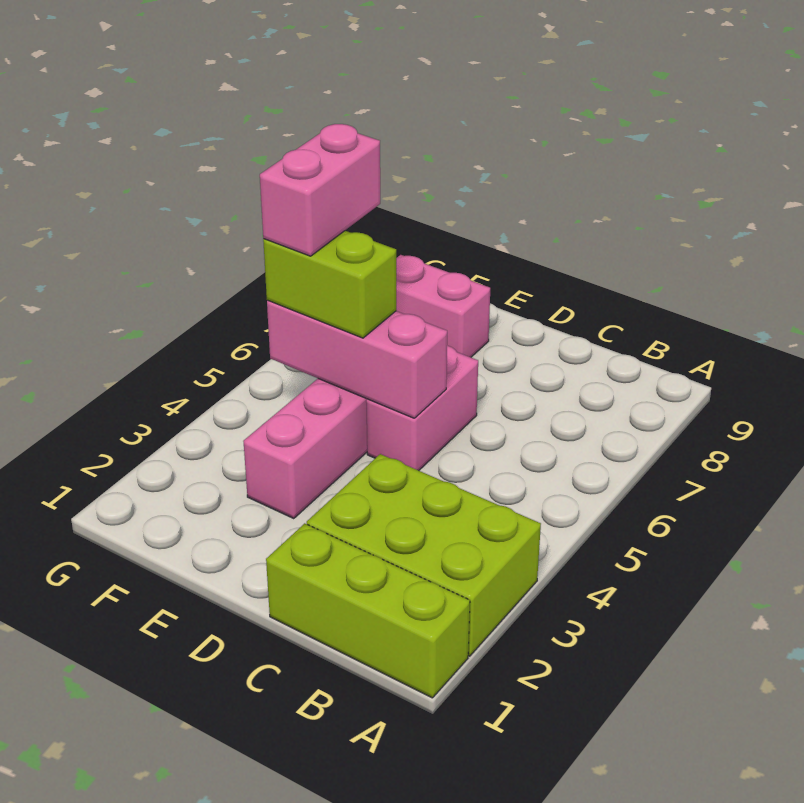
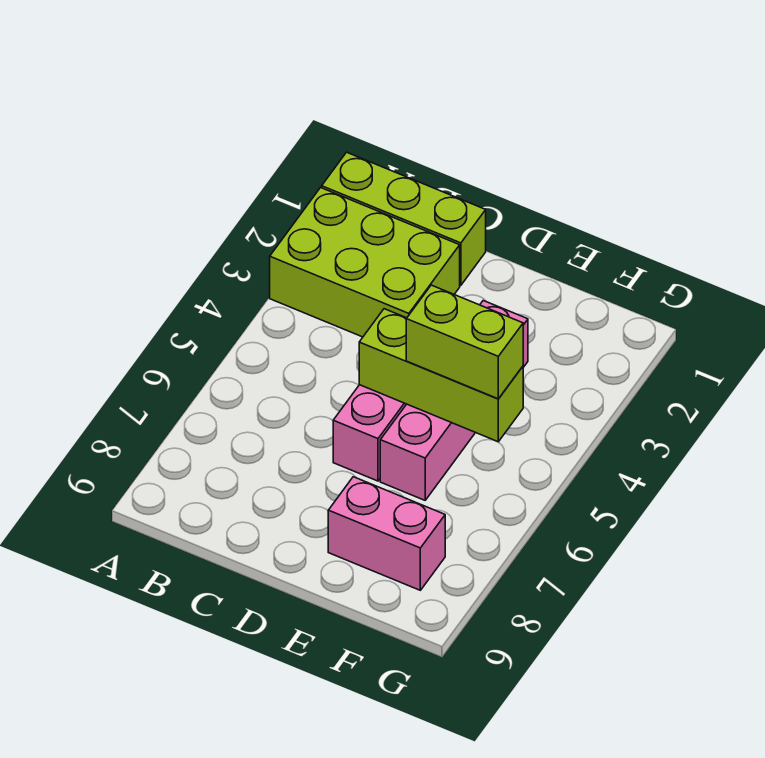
pink 1x3 brick [267,300,447,418] -> lime 1x3 brick [359,309,523,442]
pink 1x2 brick [260,124,380,256] -> none

